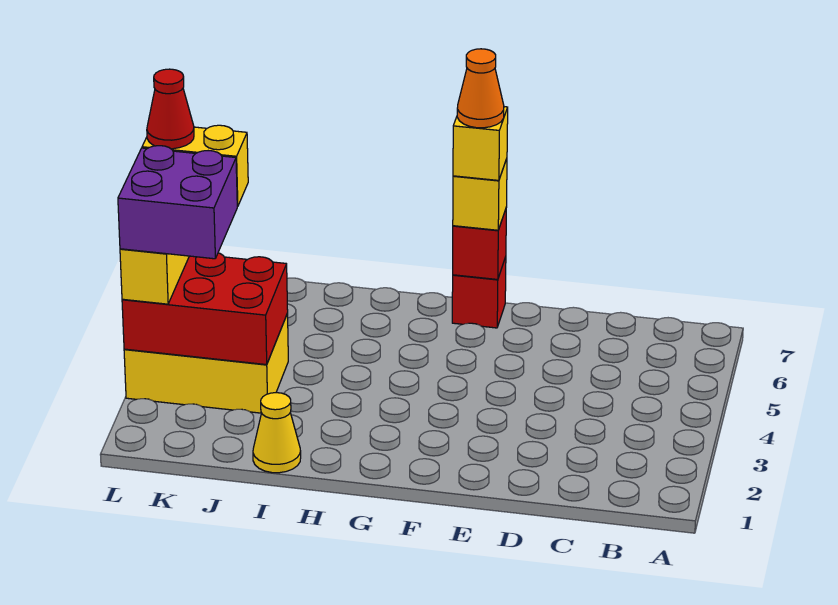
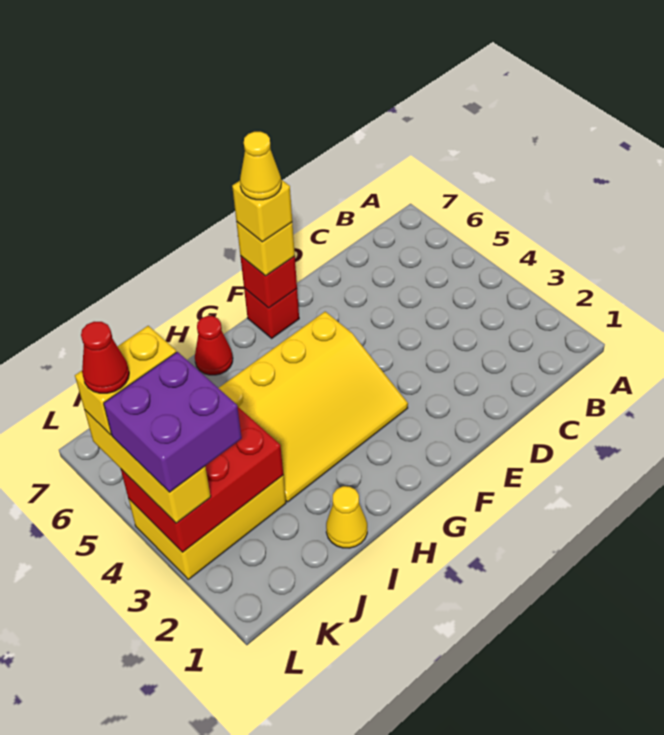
none -> yellow 3x4 slope [219,312,408,502]
orange 1x1 cone [457,49,504,128] -> yellow 1x1 cone [240,132,281,200]
none -> red 1x1 cone [195,316,233,375]

